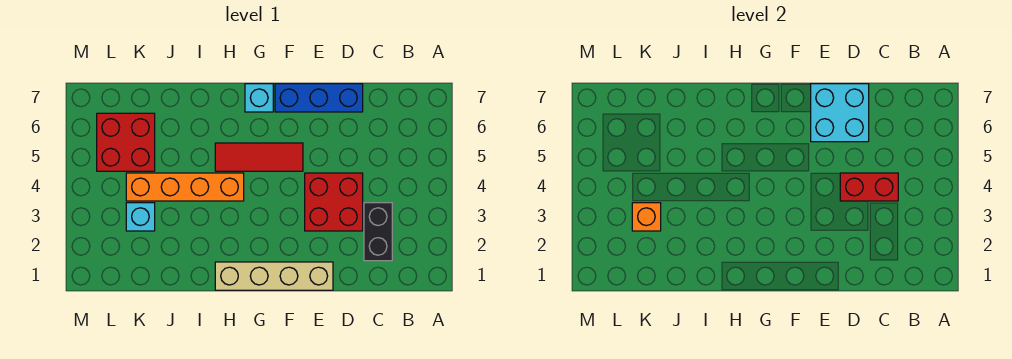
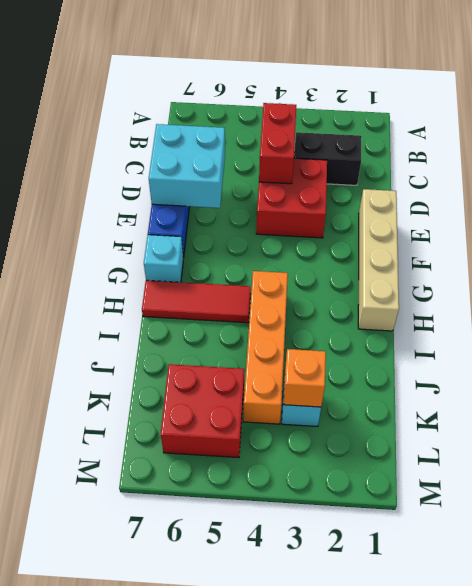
red 1x3 tile [215,143,303,171] -> red 1x3 tile turned to [142,280,251,323]

